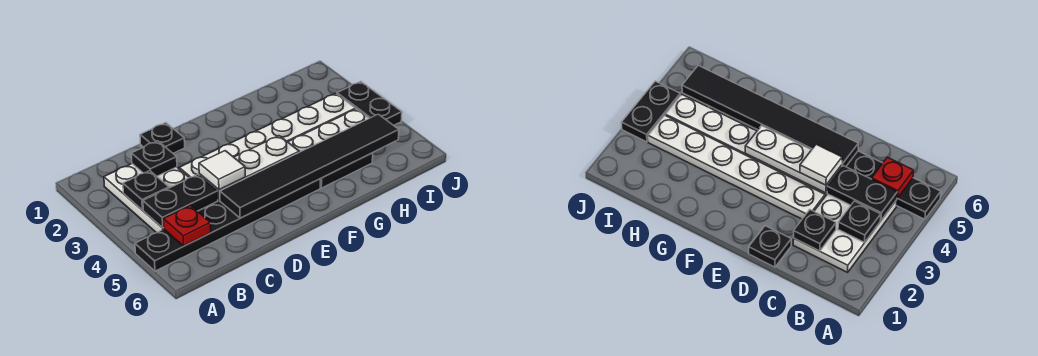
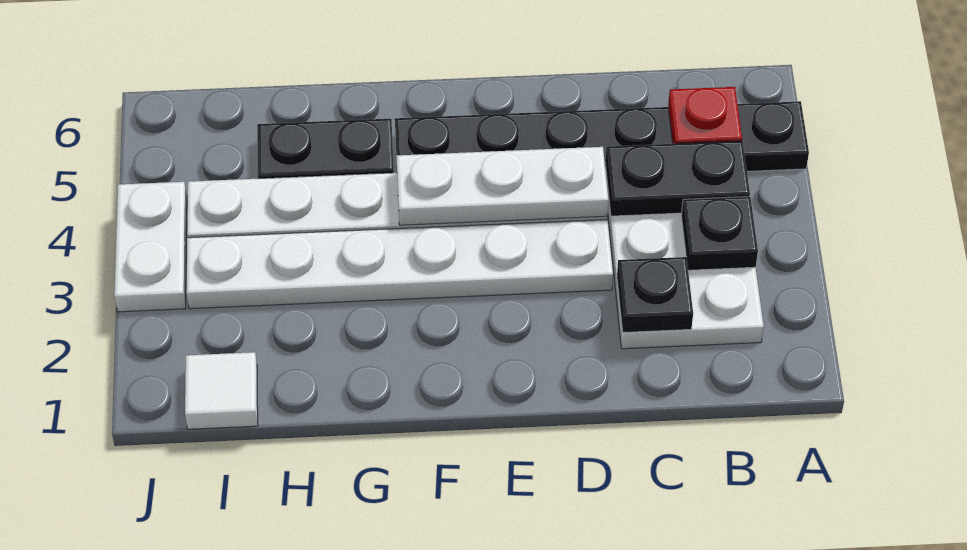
black 1x1 plate [140,123,185,153] -> none
white 1x1 tile [199,151,245,190] -> white 1x1 tile moved to [185,352,258,429]
black 1x6 tile [220,114,399,218] -> none
black 1x2 plate [337,82,402,125] -> white 1x2 plate [114,182,187,312]

